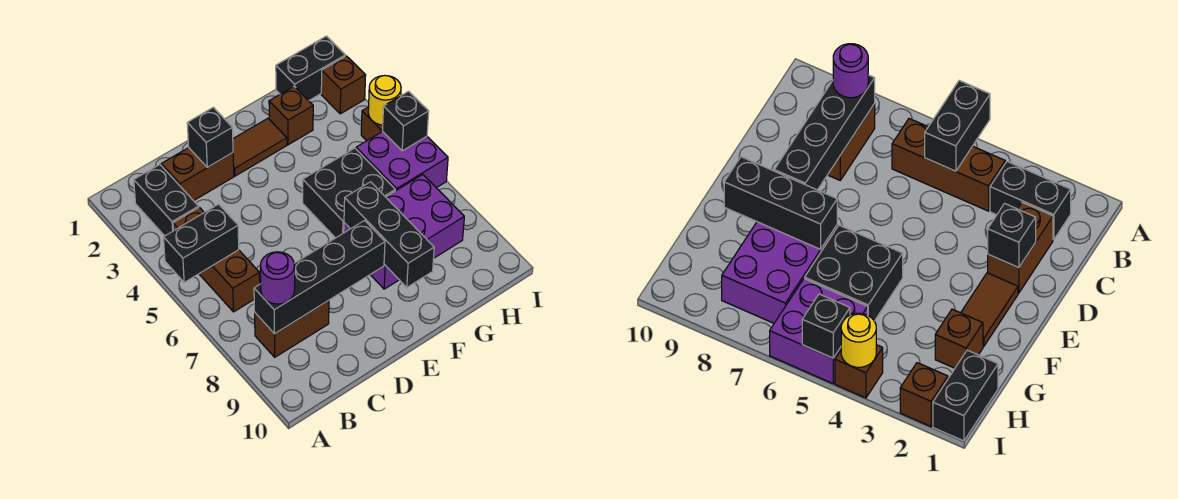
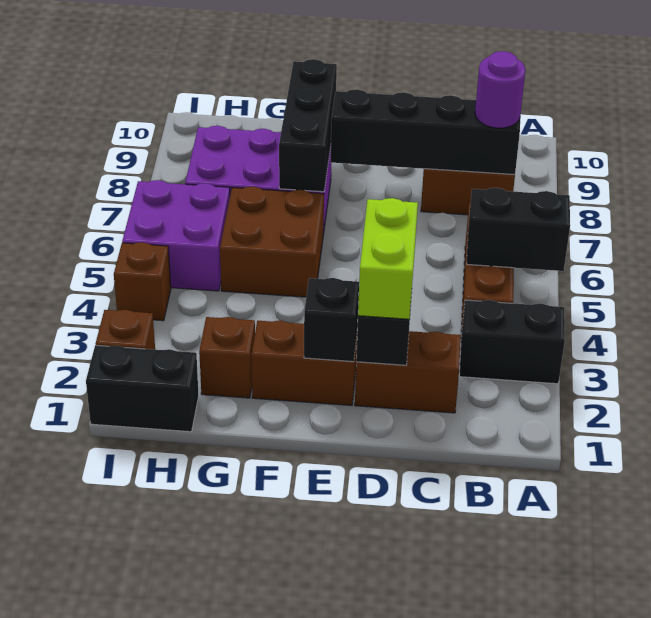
black 1x2 brick [134,165,199,236] -> black 1x2 brick turned to [459,300,565,384]
none -> lime 1x2 brick [358,198,418,319]
brown 1x2 tile [233,118,287,176] -> brown 1x2 brick [252,321,357,405]
black 2x2 brick [303,148,395,238] -> brown 2x2 brick [220,186,324,297]
yellow 1x1 round brick [368,76,401,125] -> none
black 1x1 brick [383,91,429,151] -> black 1x1 brick moved to [304,278,359,362]

